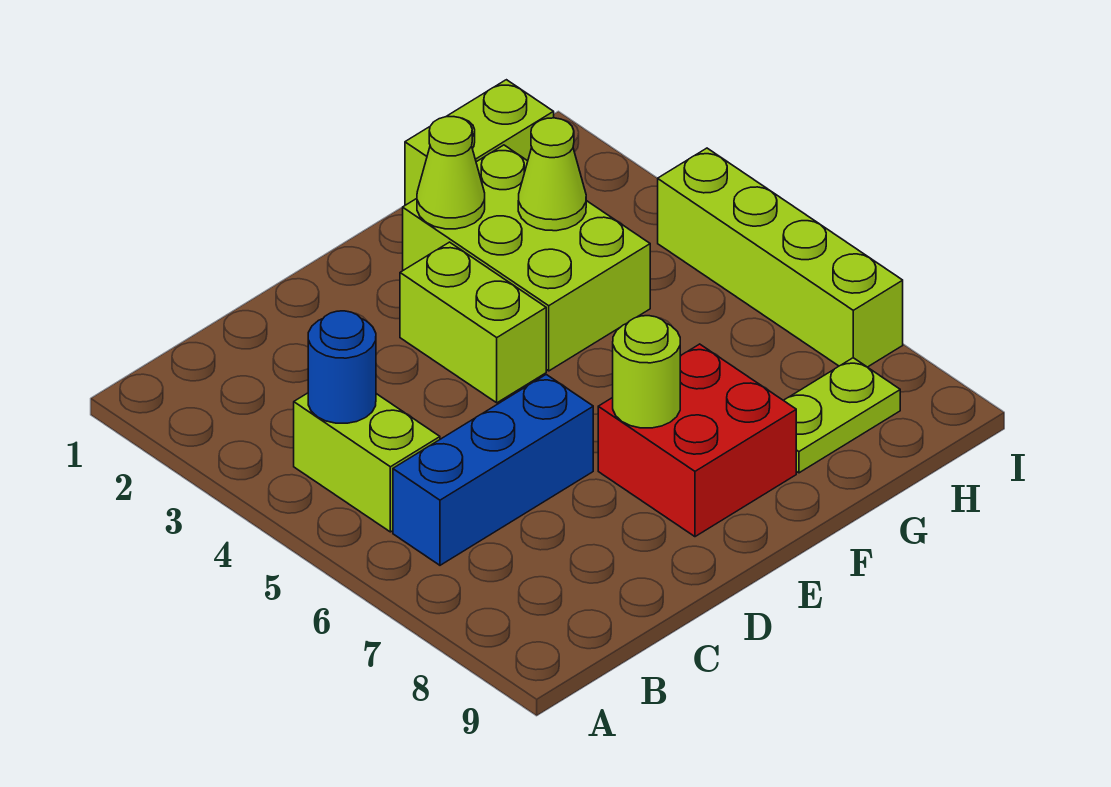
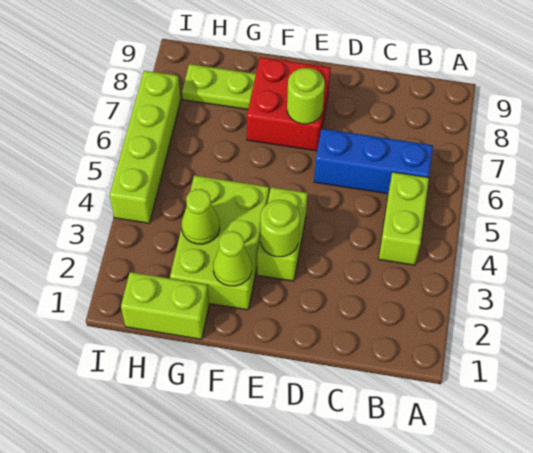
blue 1x1 round brick [308,311,376,423] -> none
none -> lime 1x1 round brick [261,200,300,257]

